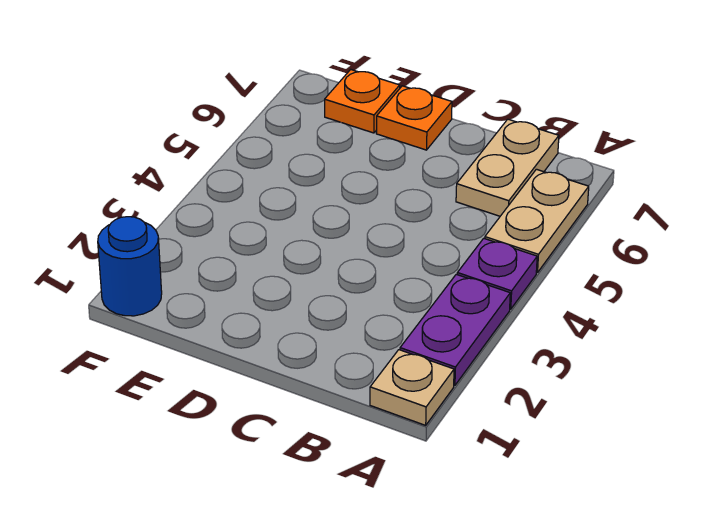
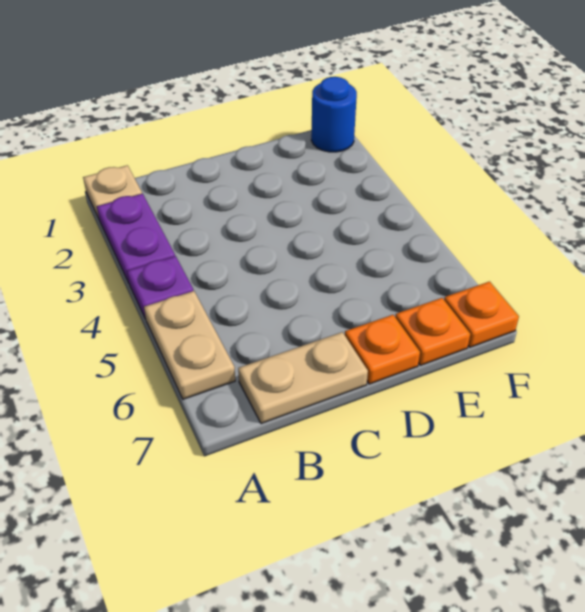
tan 1x2 plate [456,119,559,216] -> tan 1x2 plate turned to [238,332,368,424]
none -> orange 1x1 plate [444,282,519,347]

